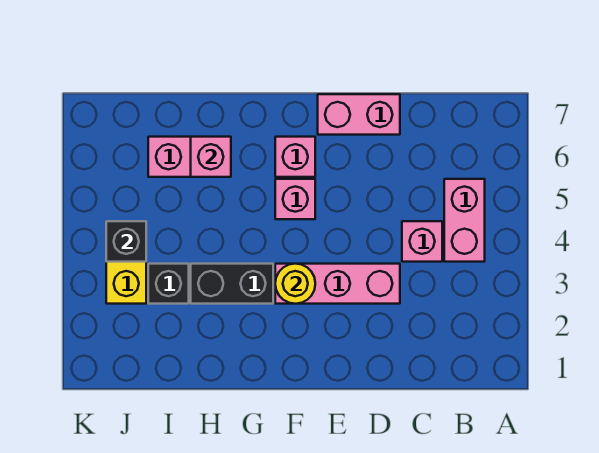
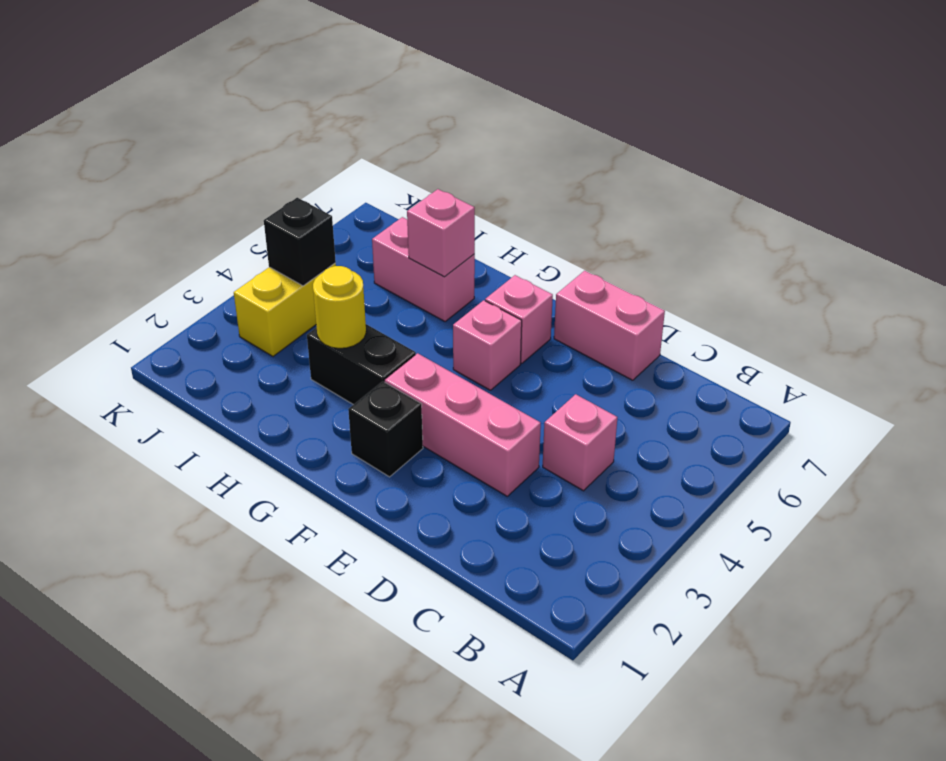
pink 1x2 brick [444,179,485,262] -> none
yellow 1x1 round brick [275,264,315,304] -> yellow 1x1 round brick moved to [313,266,366,348]
black 1x1 brick [148,264,189,304] -> black 1x1 brick moved to [348,381,423,477]

